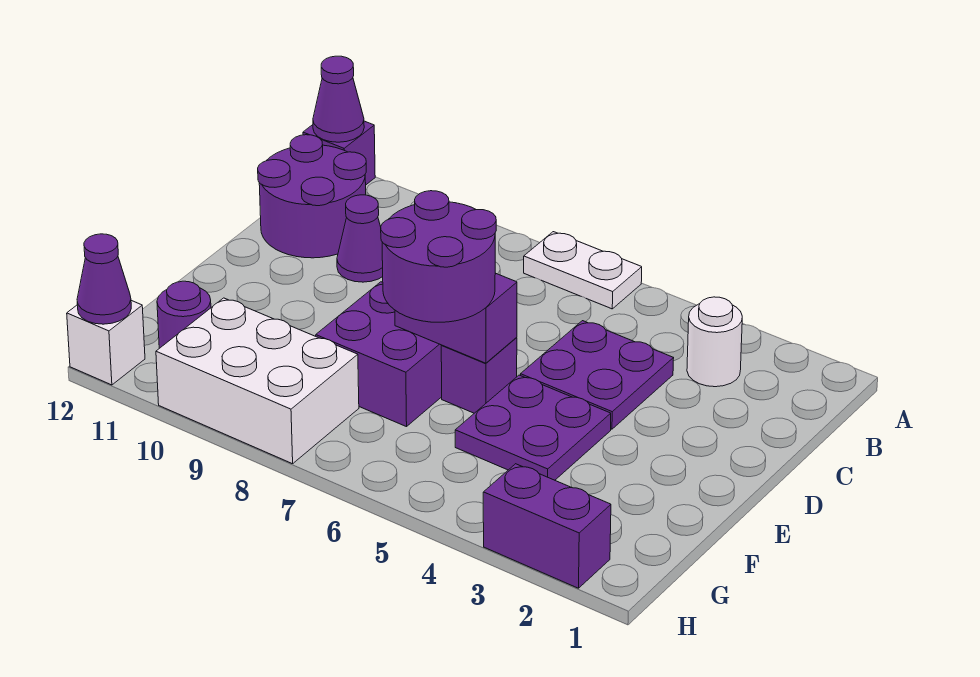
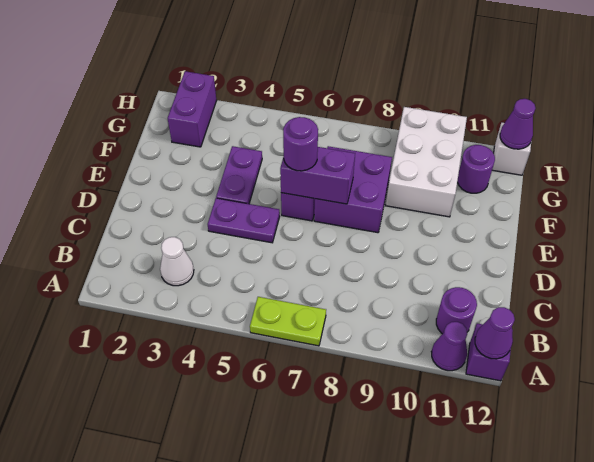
white 1x2 plate [524,232,642,309] -> lime 1x2 plate [250,297,326,346]
white 1x1 round brick [687,297,742,387] -> white 1x1 cone [160,237,194,286]
purple 2x2 round brick [258,135,366,258] -> purple 1x1 round brick [436,287,477,334]
purple 2x2 plate [521,321,674,429] -> purple 1x2 plate [208,198,280,243]
purple 1x1 cone [337,195,383,282] -> purple 1x1 cone moved to [431,322,467,371]
purple 2x2 plate [455,375,611,480] -> purple 1x2 plate [216,146,262,204]
purple 2x2 round brick [381,191,496,322] -> purple 1x1 round brick [283,117,318,171]
white 2x3 brick [156,298,359,464] -> white 2x3 brick turned to [386,107,467,217]
purple 1x2 brick [483,464,611,588] -> purple 1x2 brick turned to [168,71,217,147]

